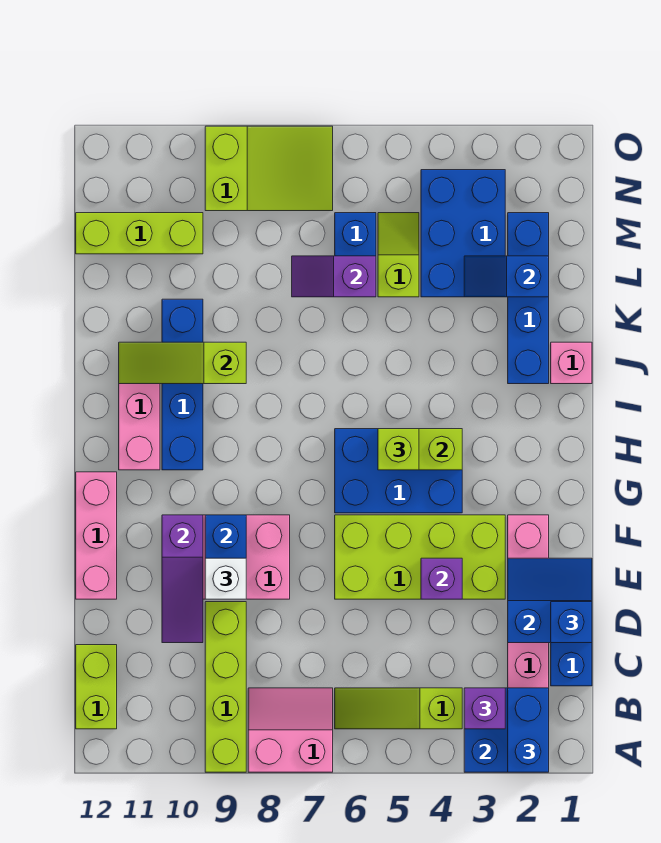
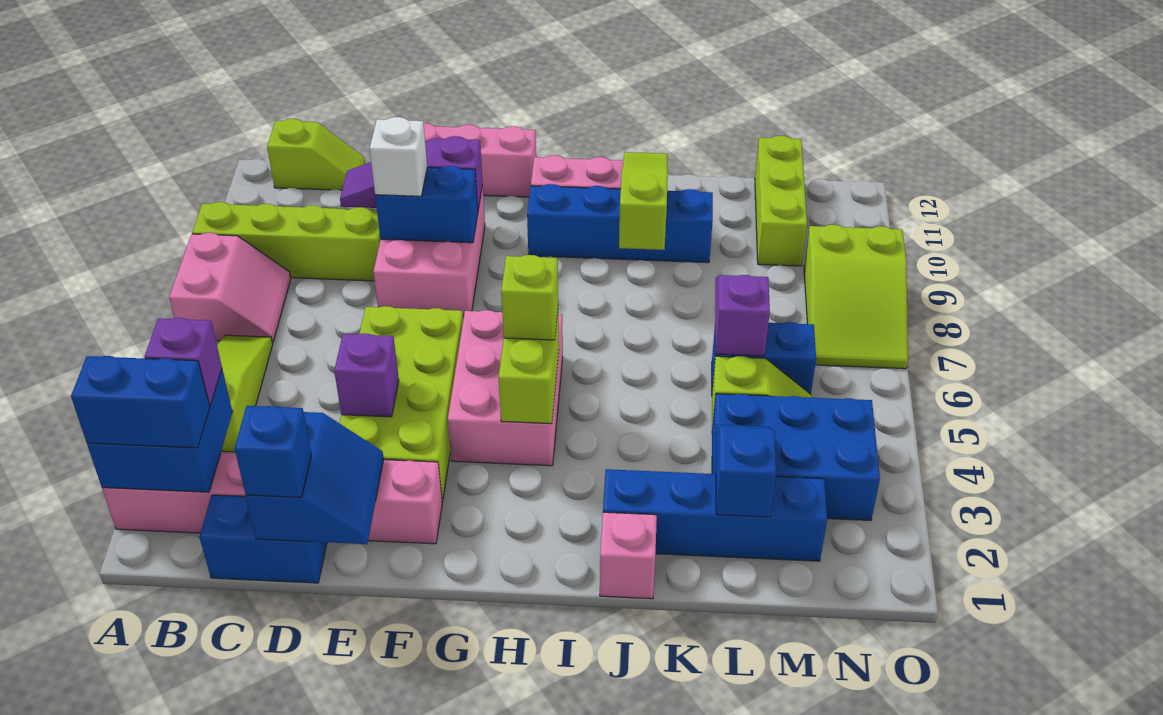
lime 1x2 brick [76,645,117,729] -> lime 1x2 slope [267,119,365,190]
blue 2x3 brick [335,429,462,513] -> pink 2x3 brick [448,310,563,466]

